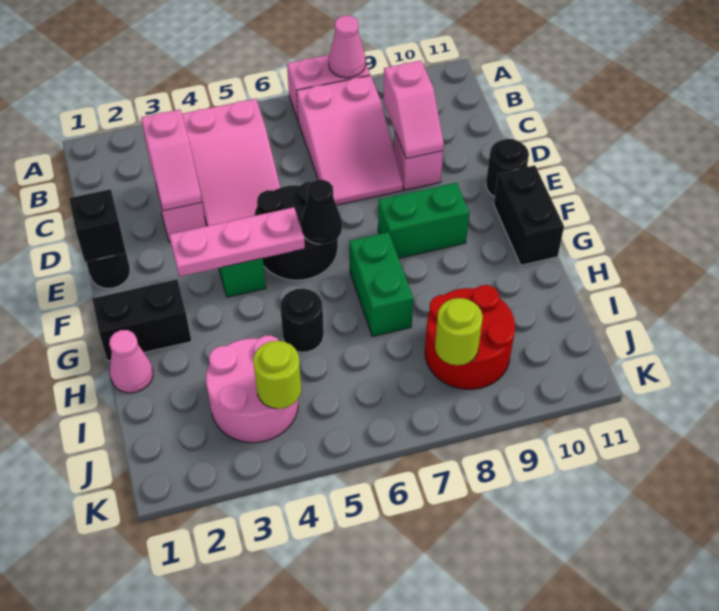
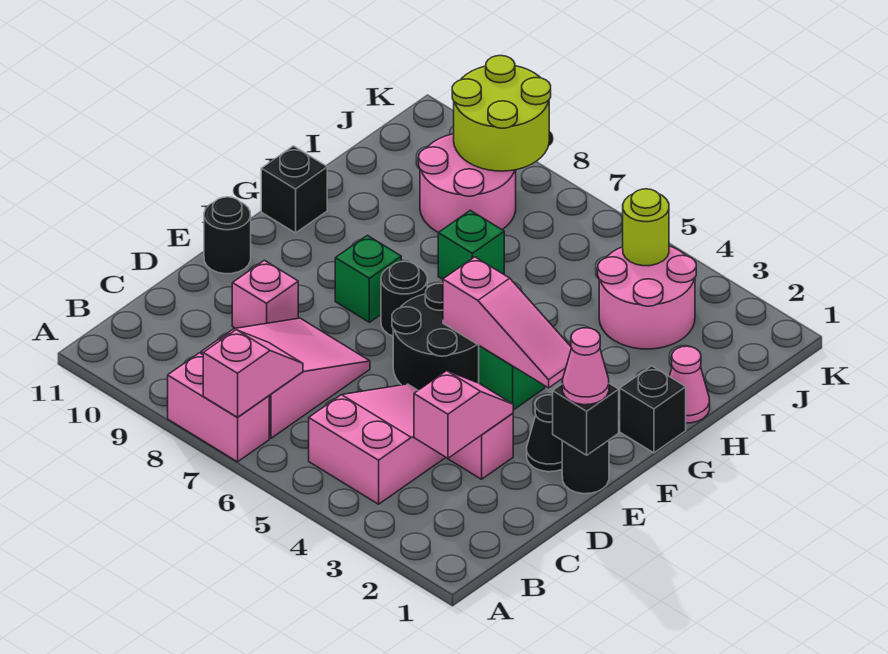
pink 1x1 cone [329,16,366,78] -> pink 1x1 cone moved to [562,328,609,405]
pink 1x2 slope [383,61,444,159] -> pink 1x2 slope moved to [203,330,303,417]
pink 1x3 plate [169,207,305,277] -> pink 1x3 slope [443,257,571,388]
black 1x1 cone [301,180,342,244] -> black 1x1 cone moved to [527,395,562,472]
green 1x2 brick [378,183,469,258] -> green 1x1 brick [335,235,401,322]
black 1x2 brick [494,165,564,265] -> black 1x1 brick [261,146,327,233]
black 1x2 brick [92,279,191,361] -> black 1x1 brick [620,366,686,453]
green 1x2 brick [349,232,413,336] -> green 1x1 brick [438,210,504,279]
black 1x1 round brick [280,288,324,352] -> black 1x1 round brick moved to [381,261,427,336]
red 2x2 round brick [425,285,515,389] -> pink 2x2 round brick [419,134,516,232]
lime 1x1 round brick [435,298,483,365] -> lime 2x2 round brick [452,56,551,171]

